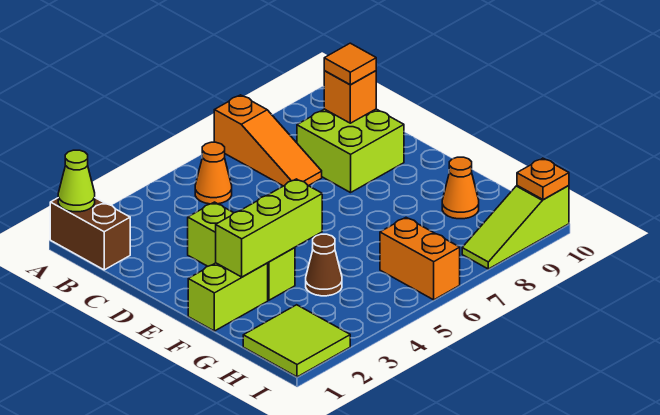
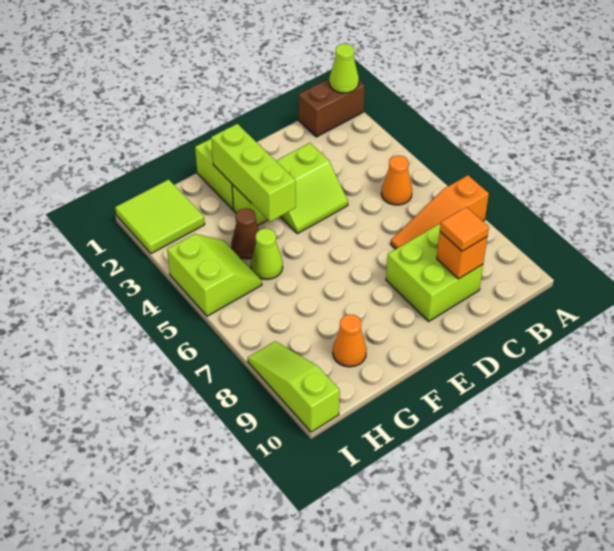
none -> lime 1x1 cone [251,228,283,279]
none -> lime 2x2 slope [167,234,262,316]
orange 1x2 brick [380,218,460,300] -> none
orange 1x1 plate [517,158,569,200] -> none

